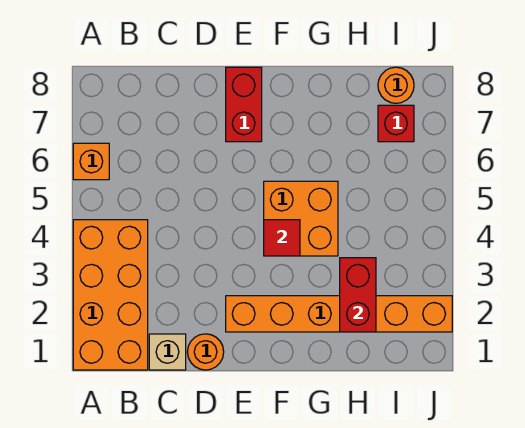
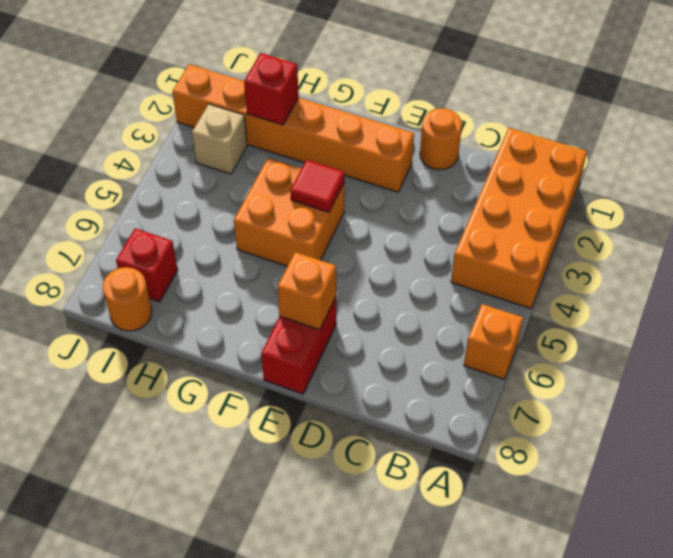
tan 1x1 brick [149,334,186,370] -> tan 1x1 brick moved to [192,104,247,174]
none -> orange 1x1 brick [278,252,336,330]
red 1x2 brick [340,258,376,332] -> red 1x1 brick [244,53,299,125]

